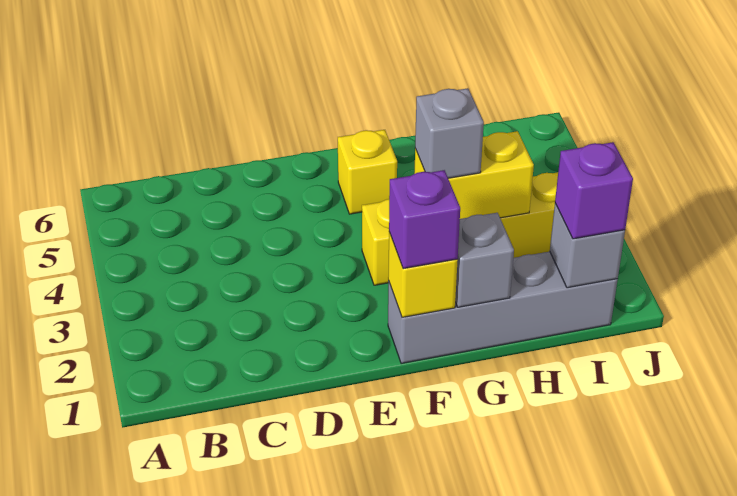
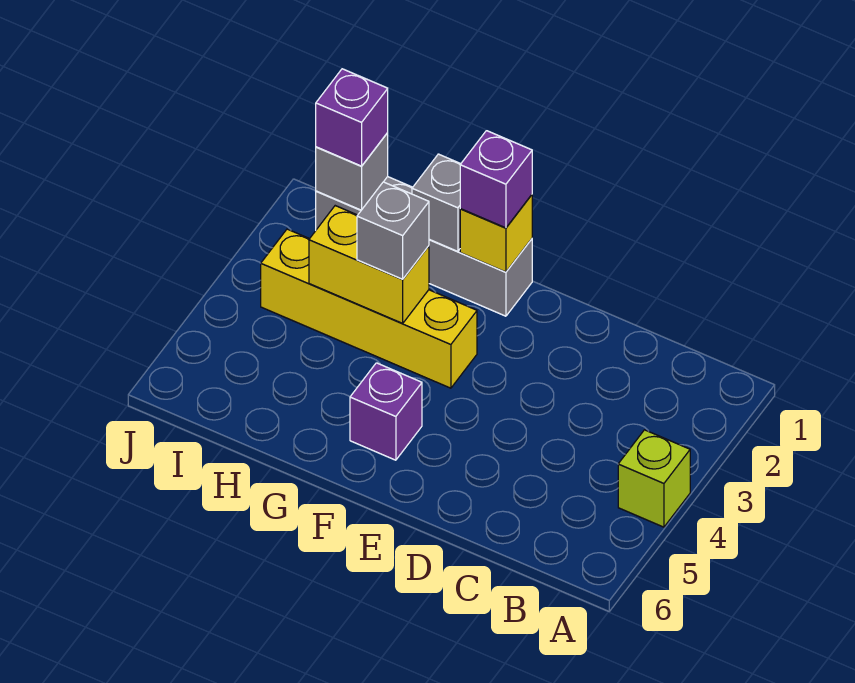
none -> lime 1x1 brick [618,430,690,527]
yellow 1x1 brick [338,130,397,214] -> purple 1x1 brick [350,363,422,460]

